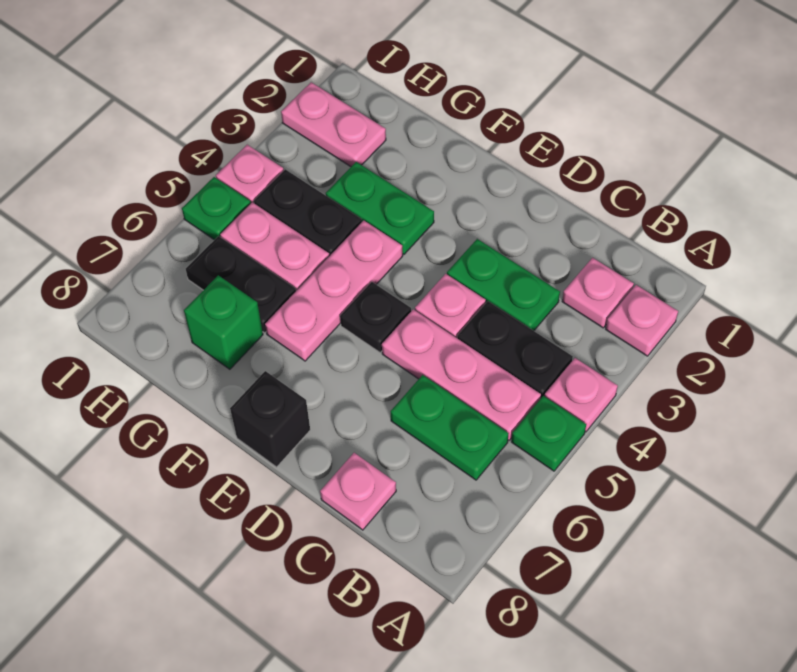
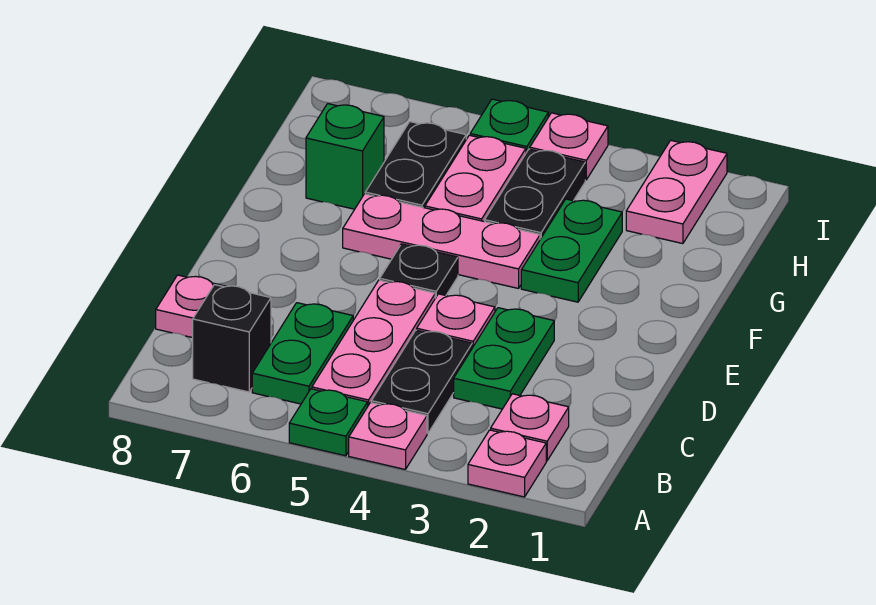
black 1x1 brick [230,371,310,467] -> black 1x1 brick moved to [193,285,271,392]

